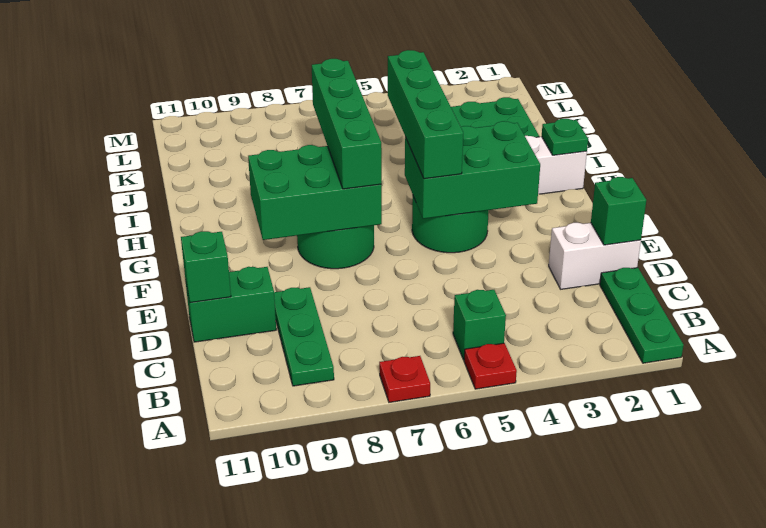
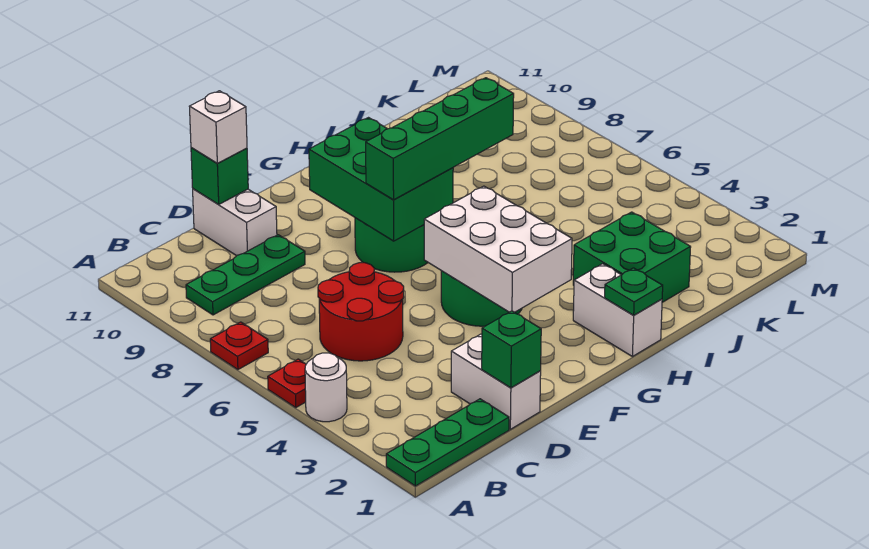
none -> white 1x1 round brick [305,353,347,422]
green 1x1 brick [453,290,506,360] -> none
none -> red 2x2 round brick [318,263,404,361]
green 1x2 brick [185,267,276,342] -> white 1x2 brick [193,189,277,256]
none -> white 1x1 brick [189,91,247,164]
green 2x3 brick [405,121,540,219] -> white 2x3 brick [424,186,572,312]
green 1x4 brick [388,50,463,179] -> none

